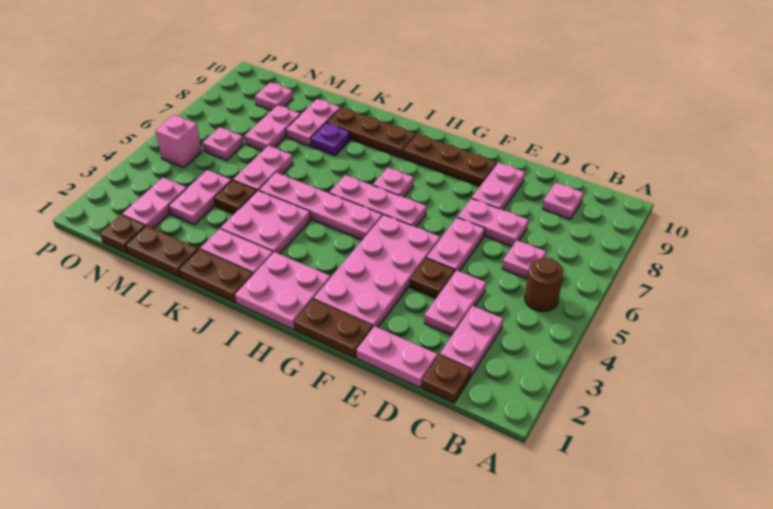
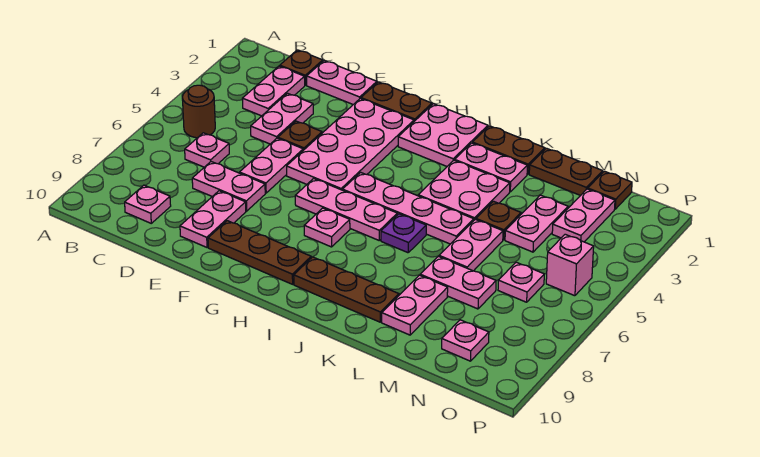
purple 1x1 plate [311,123,350,155] -> purple 1x1 plate moved to [381,214,426,253]
pink 1x2 plate [245,105,300,151] -> pink 1x2 plate turned to [420,256,496,309]

